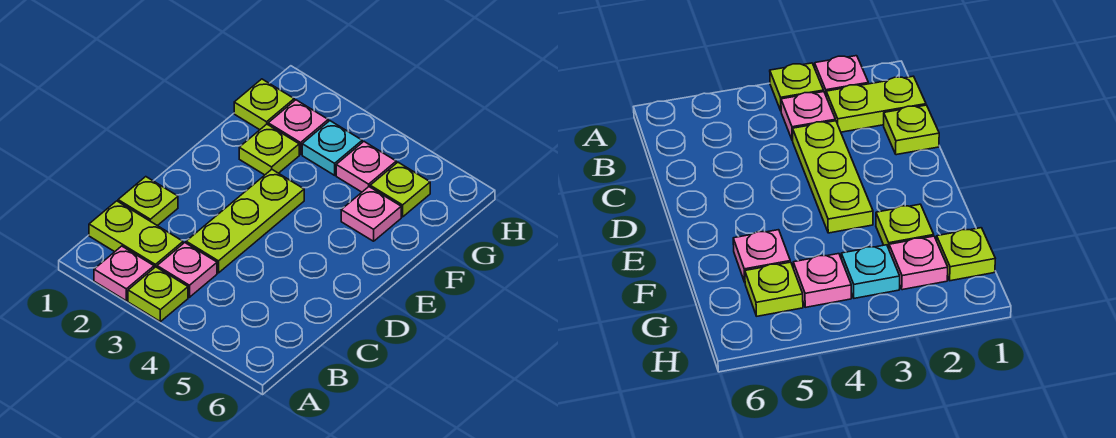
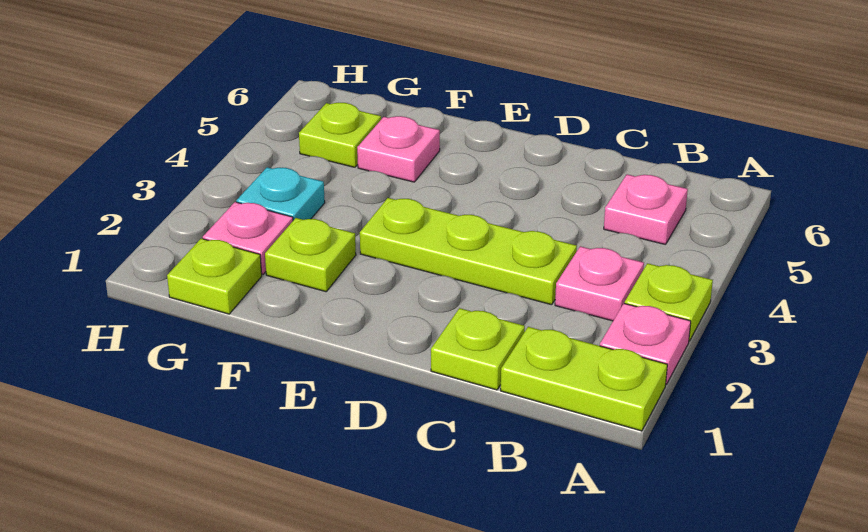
lime 1x2 plate [89,201,183,268] -> lime 1x2 plate turned to [501,327,667,431]
pink 1x1 plate [336,142,396,192] -> pink 1x1 plate moved to [604,174,688,245]

